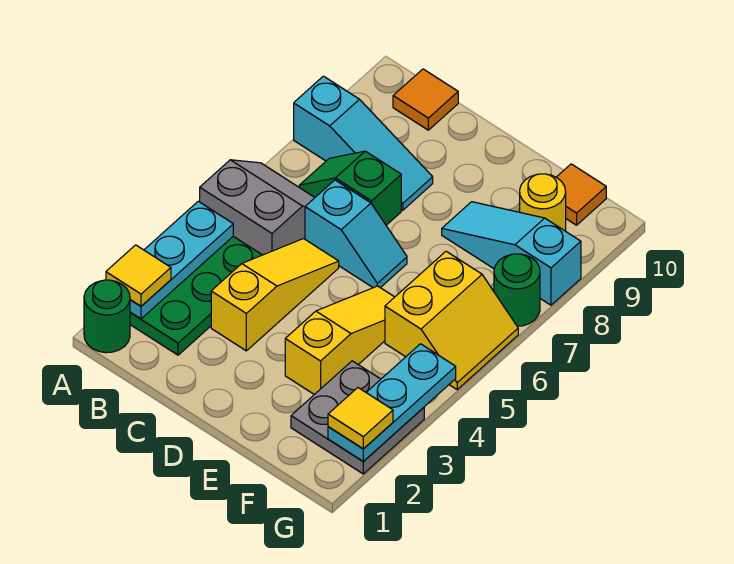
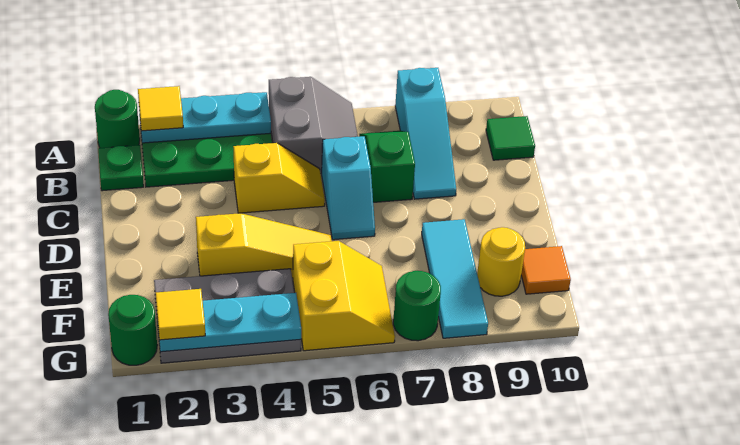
none -> green 1x1 plate [98,145,144,191]
orange 1x1 tile [393,69,458,130] -> green 1x1 tile [486,116,535,160]
yellow 1x3 slope [211,239,339,351] -> yellow 1x2 slope [233,143,325,213]
cyan 1x3 slope [442,202,581,305] -> cyan 1x3 tile [422,219,488,338]
grey 2x2 plate [291,361,424,474] -> grey 2x3 plate [154,269,301,363]
yellow 2x2 slope [385,251,518,389] -> yellow 2x2 slope turned to [293,241,395,351]
none -> green 1x1 round brick [108,295,157,365]

